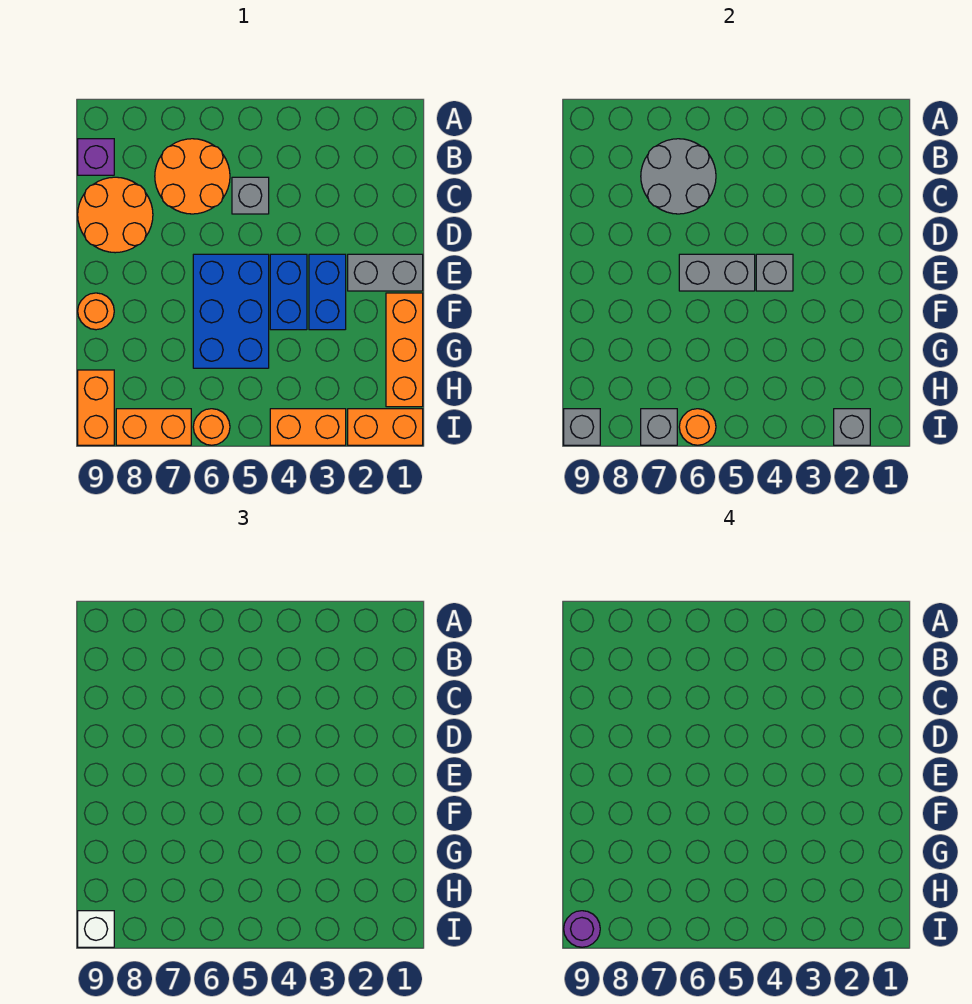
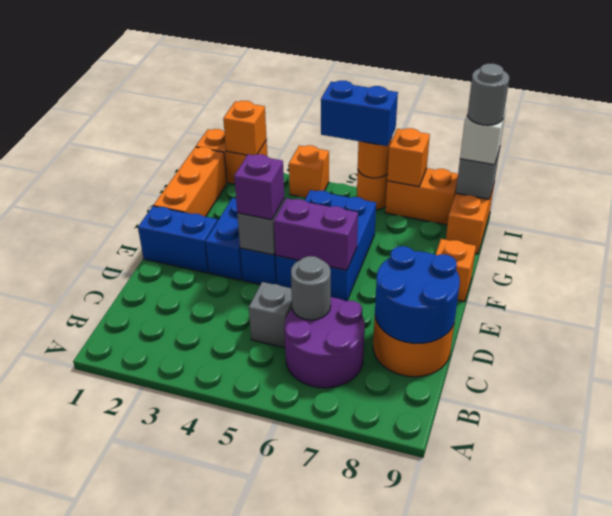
orange 2x2 round brick [155,139,230,214] -> purple 2x2 round brick [284,297,365,388]
grey 2x2 round brick [641,139,716,214] -> grey 1x1 round brick [291,256,331,320]
purple 1x1 brick [78,139,114,175] -> purple 1x1 brick moved to [234,154,284,220]
none -> blue 2x2 round brick [375,246,460,343]
grey 1x2 brick [348,254,423,291] -> blue 1x2 brick [138,206,217,273]
grey 1x2 brick [679,254,755,291] -> purple 1x2 brick [274,198,358,270]
orange 1x1 round brick [78,293,114,330] -> orange 1x1 brick [436,239,476,302]
grey 1x1 brick [834,409,870,445] -> orange 1x1 brick [223,101,267,155]
orange 1x2 brick [270,409,346,445] -> orange 1x1 brick [289,145,329,198]
none -> blue 1x2 brick [321,81,398,146]
grey 1x1 brick [641,409,677,445] -> orange 1x1 brick [387,128,430,187]
purple 1x1 round brick [564,911,600,947] -> grey 1x1 round brick [468,64,509,125]

